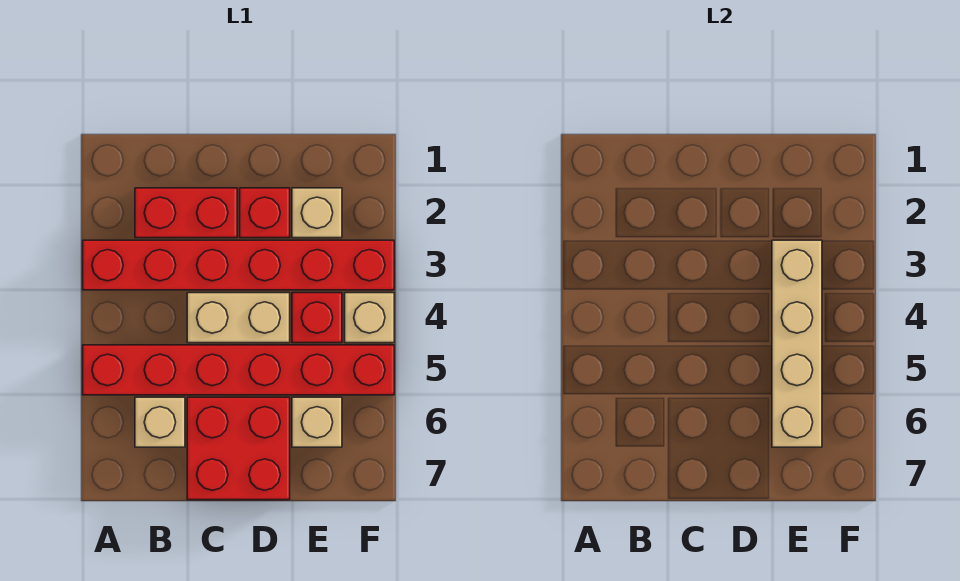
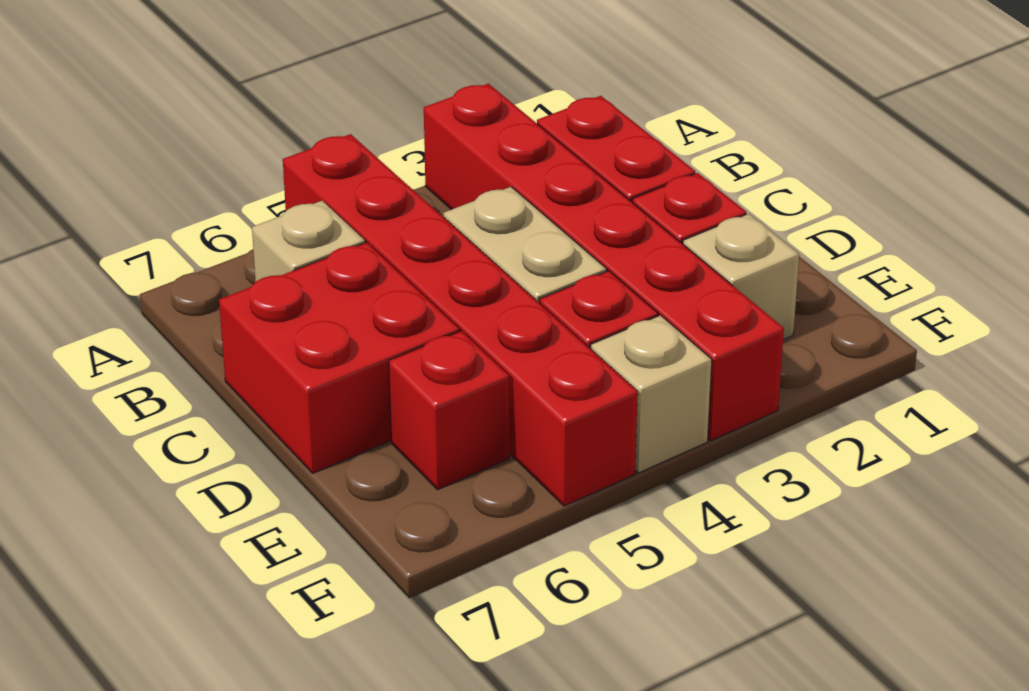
tan 1x4 brick [772,240,822,447] -> none
tan 1x1 brick [292,397,342,447] -> red 1x1 brick [389,331,509,490]

